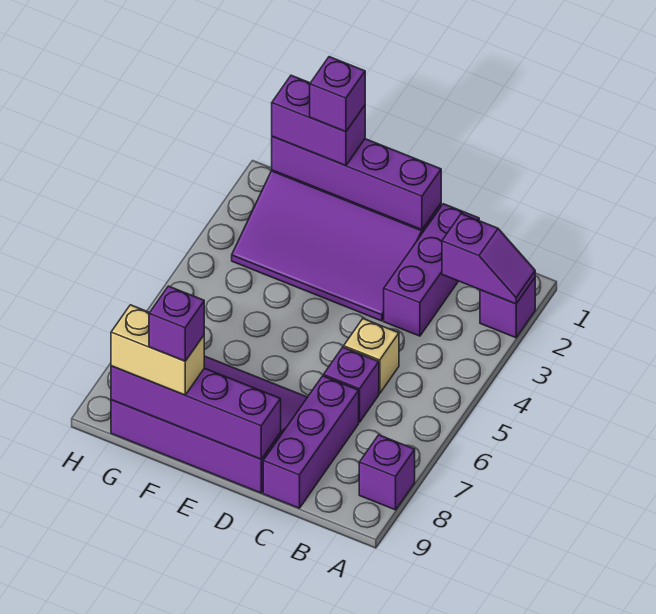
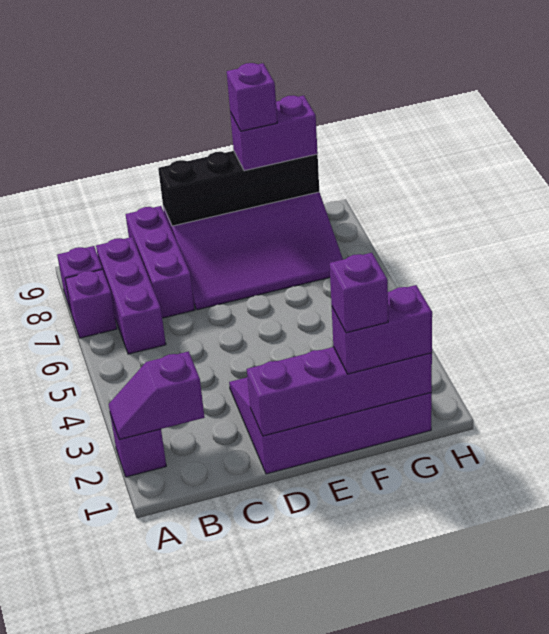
purple 1x3 brick [384,204,479,336] -> purple 1x3 brick moved to [96,237,166,354]
tan 1x1 brick [344,319,399,394] -> none
purple 1x1 brick [324,347,379,422] -> purple 1x1 brick moved to [65,270,117,338]
purple 1x4 brick [111,366,281,459] -> black 1x4 brick [158,151,319,226]
tan 1x2 brick [111,305,204,395] -> purple 1x2 brick [230,95,318,171]

